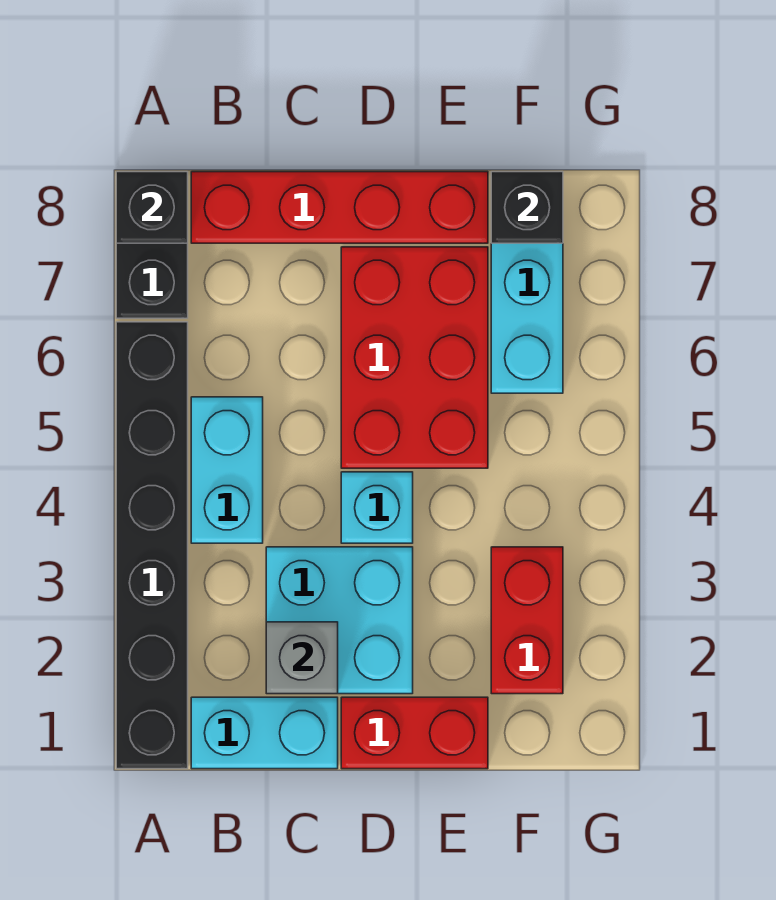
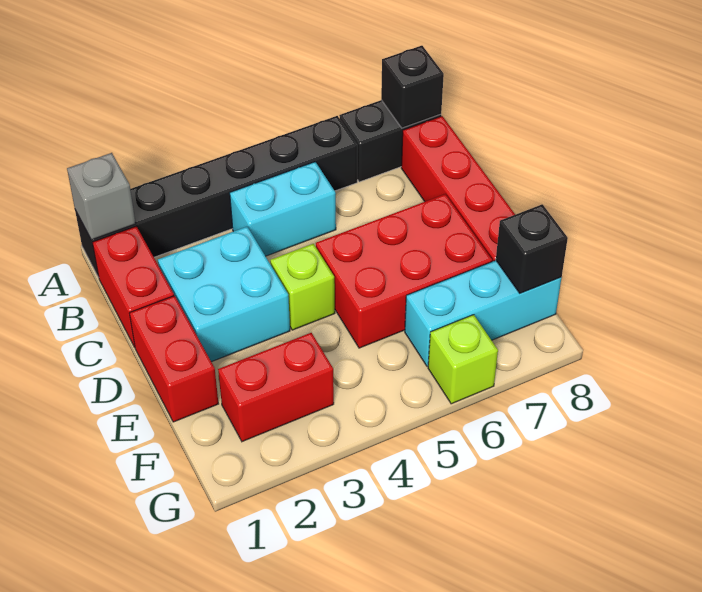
cyan 1x2 brick [191,697,338,769] -> red 1x2 brick [92,226,174,347]
grey 1x1 brick [266,622,338,694] -> grey 1x1 brick moved to [67,153,136,240]
cyan 1x1 brick [341,472,413,543] -> lime 1x1 brick [270,244,335,330]
none -> lime 1x1 brick [428,315,498,404]

